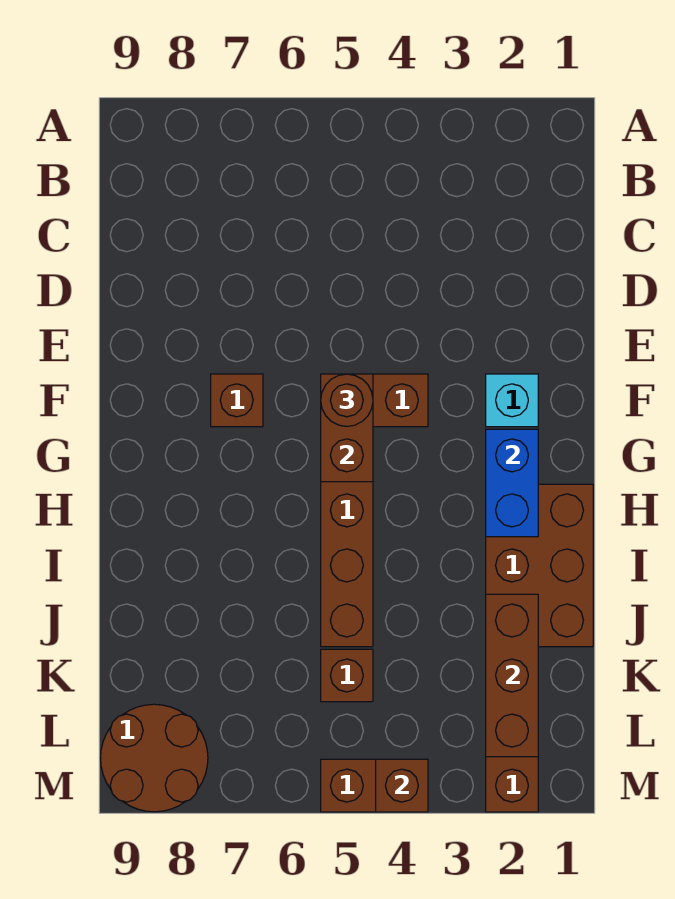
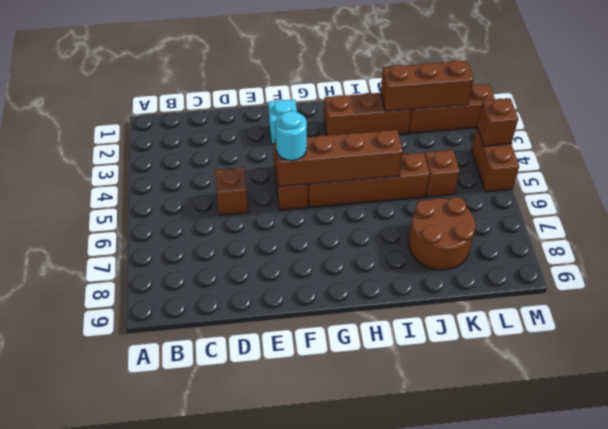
brown 1x2 brick [321,374,373,482] -> brown 1x4 brick [275,130,403,187]
brown 1x1 round brick [321,374,373,426] -> cyan 1x1 round brick [276,111,307,160]
brown 1x1 brick [211,374,263,427] -> brown 1x1 brick moved to [215,168,248,215]
blue 1x2 brick [486,429,538,537] -> none
brown 2x3 brick [486,484,593,647] -> brown 1x3 brick [324,93,412,135]
brown 2x2 round brick [101,704,208,812] -> brown 2x2 round brick moved to [409,197,475,270]

